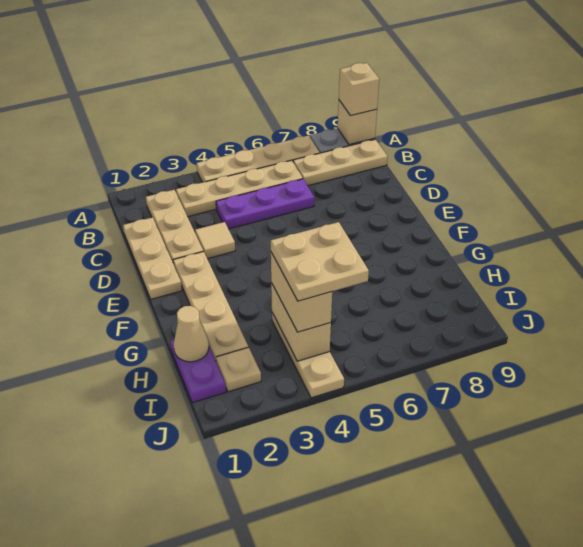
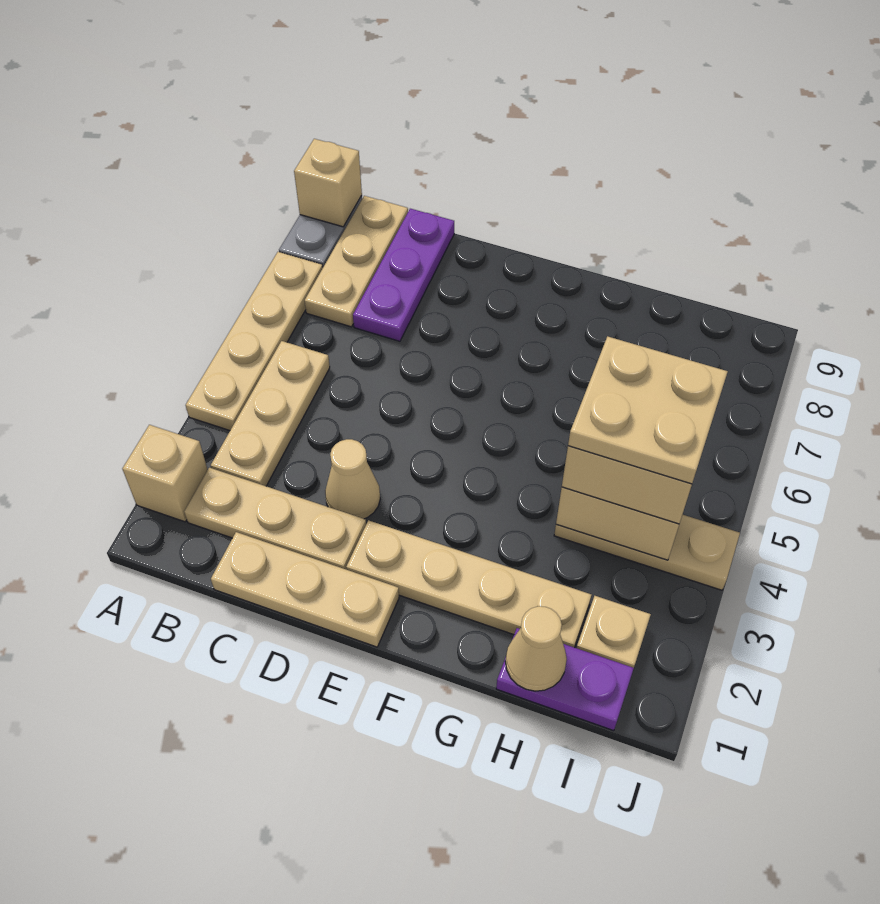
tan 1x1 brick [339,63,379,116] -> tan 1x1 brick moved to [122,425,208,522]
tan 1x4 plate [176,160,303,217] -> tan 1x3 plate [211,341,330,486]
purple 1x3 plate [216,179,314,229] -> purple 1x3 plate moved to [353,209,454,341]
tan 1x1 tile [195,222,235,259] -> tan 1x1 cone [325,439,380,519]

